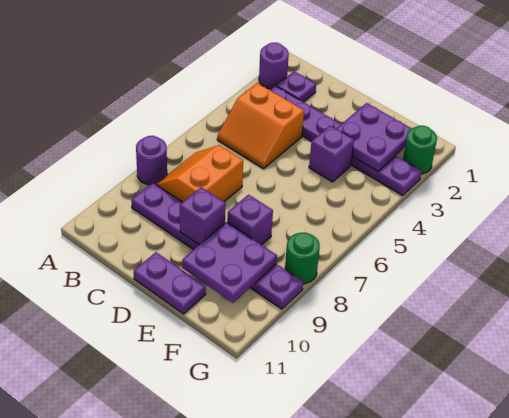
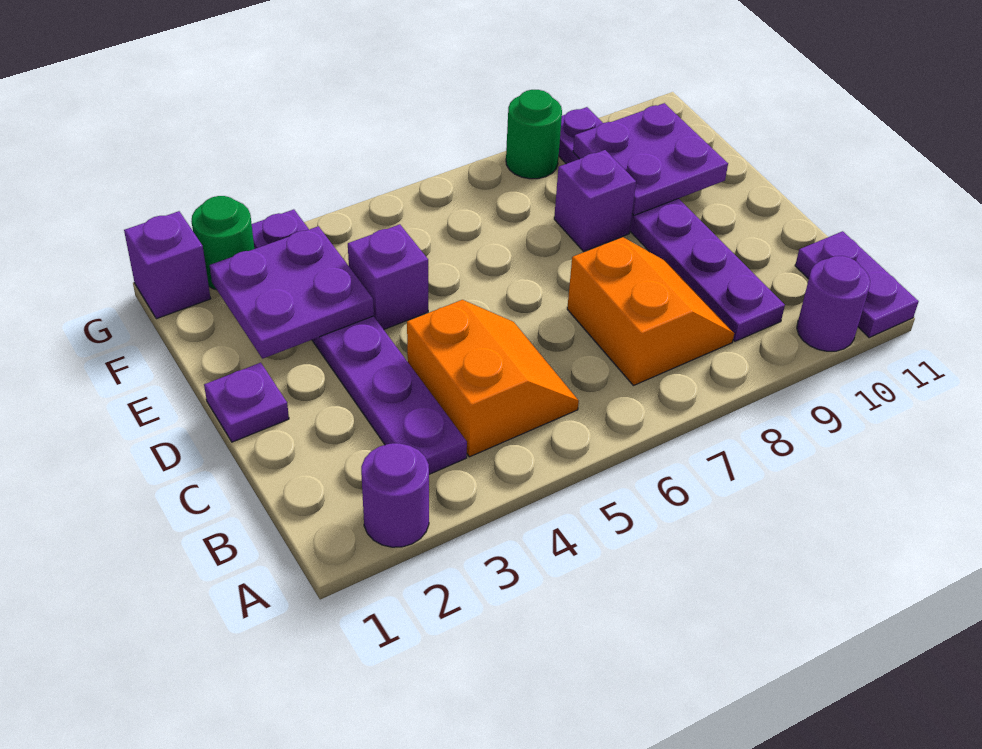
purple 1x1 round brick [136,136,167,185] -> purple 1x1 round brick moved to [797,256,870,351]
purple 1x1 plate [276,71,316,102] -> purple 1x1 plate moved to [204,363,289,442]
orange 2x2 slope [156,145,243,202] -> orange 2x2 slope turned to [567,237,734,386]
purple 1x1 brick [180,187,226,245] -> purple 1x1 brick moved to [124,211,211,319]
purple 1x2 plate [134,252,206,314] -> purple 1x2 plate moved to [795,231,919,337]

